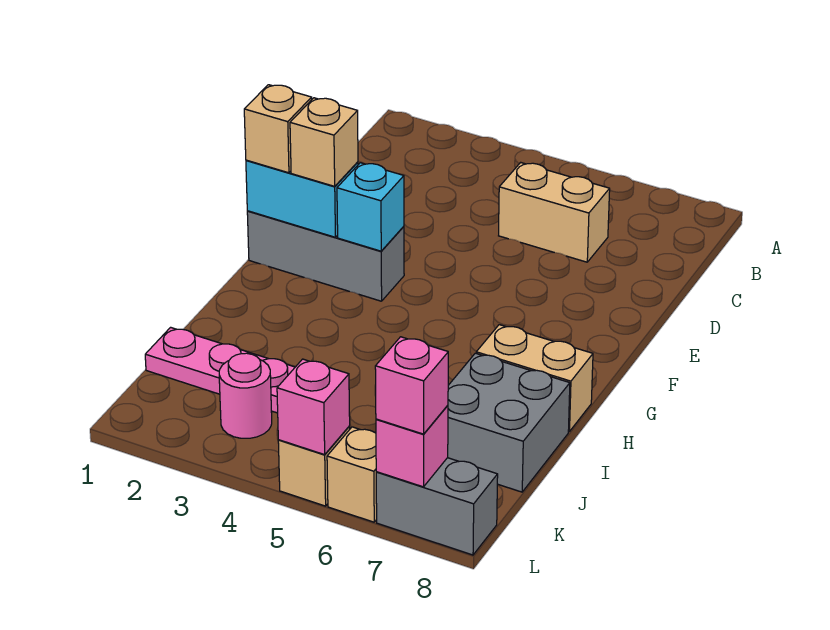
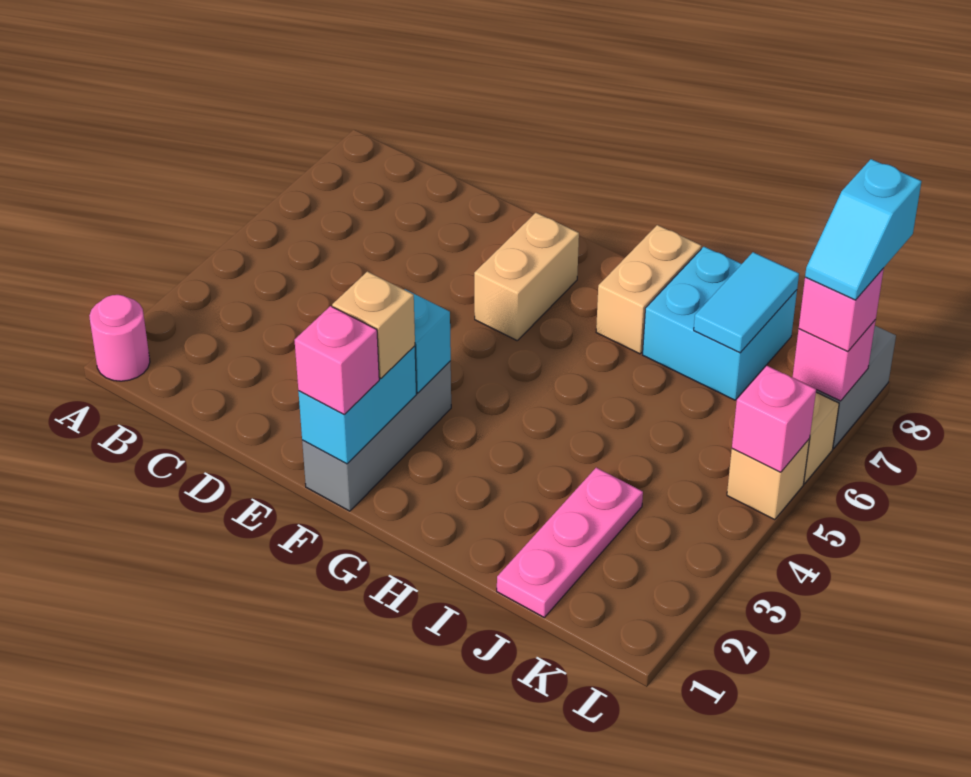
tan 1x2 brick [499,162,610,262] -> tan 1x2 brick moved to [474,213,579,340]
tan 1x1 brick [244,85,312,173] -> pink 1x1 brick [295,306,379,415]
grey 2x2 brick [448,353,570,492] -> cyan 2x2 brick [643,247,797,400]
none -> cyan 1x2 tile [694,252,799,353]
pink 1x1 round brick [219,353,272,438] -> pink 1x1 round brick moved to [89,295,150,381]
none -> cyan 1x2 slope [805,159,922,300]

